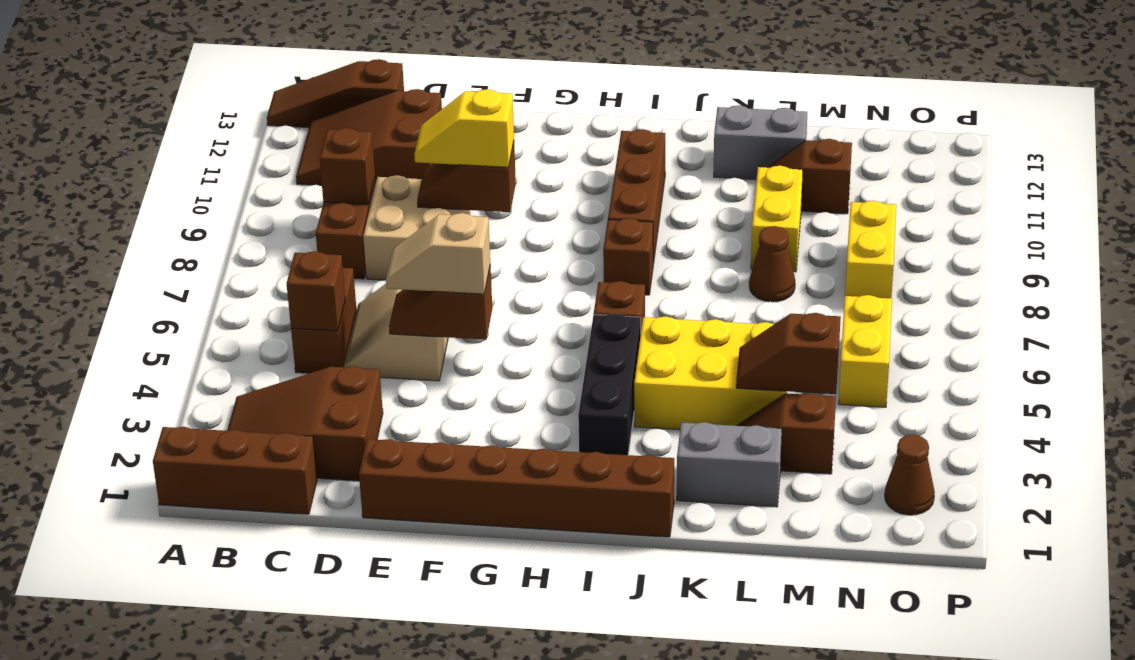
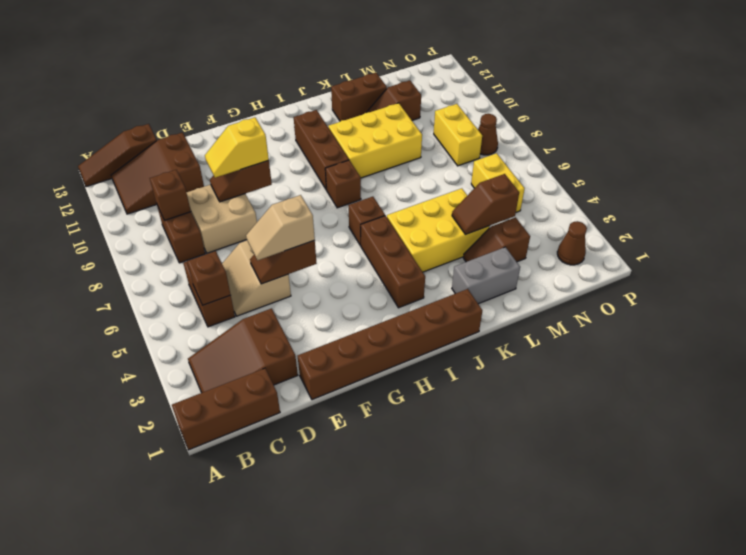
black 1x3 brick [578,314,641,455] -> brown 1x3 brick [361,216,425,308]
grey 1x2 brick [714,105,807,180] -> brown 1x2 brick [331,73,387,121]
brown 1x1 cone [749,226,795,302] -> brown 1x1 cone moved to [478,114,498,155]
yellow 1x2 brick [751,166,803,272] -> yellow 2x3 brick [328,103,422,178]

